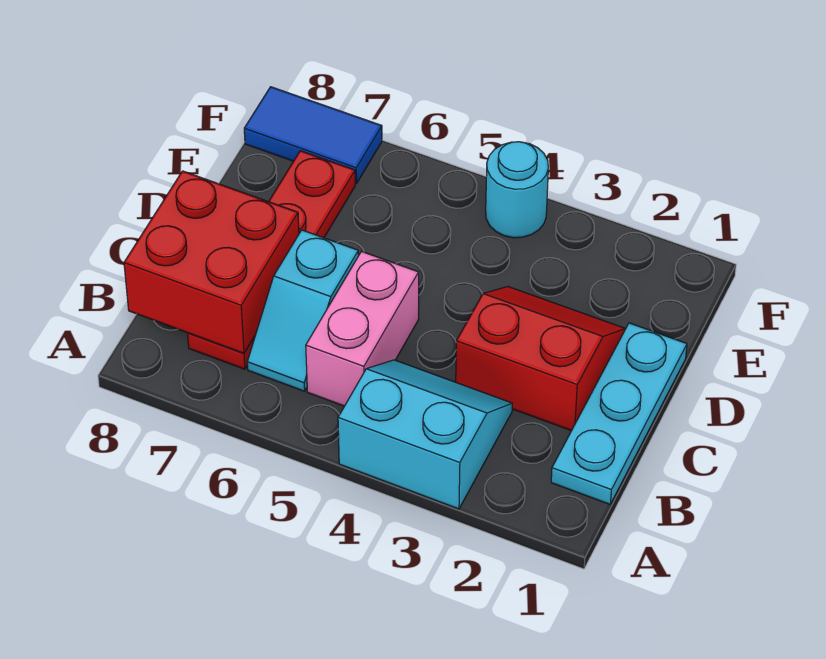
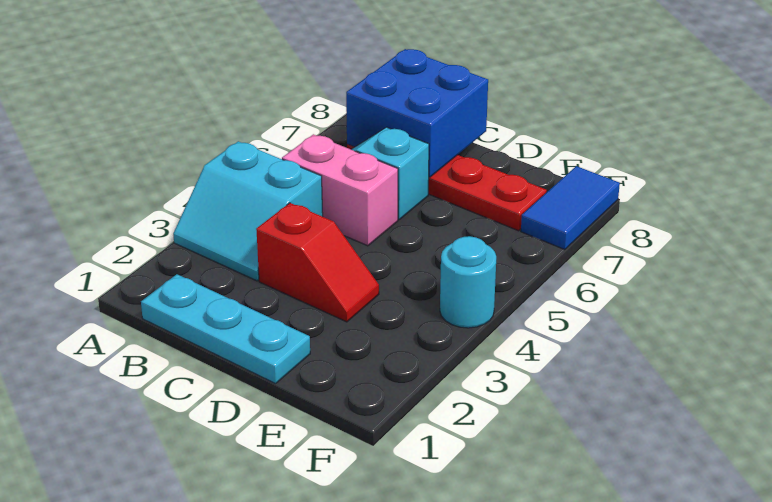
cyan 2x2 slope [338,360,512,509] -> cyan 2x2 slope turned to [173,141,323,281]
red 2x2 brick [124,171,299,353] -> blue 2x2 brick [346,49,488,177]
red 2x2 slope [456,287,625,431] -> red 1x2 slope [256,203,379,322]

